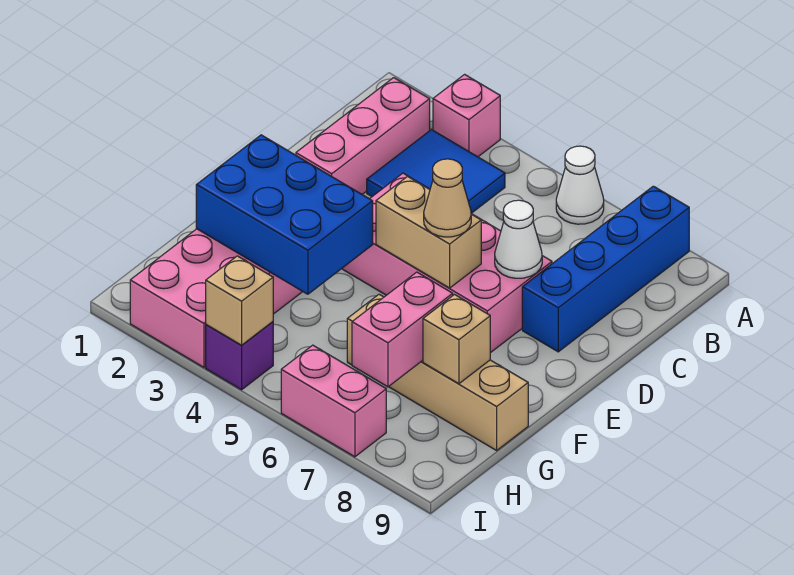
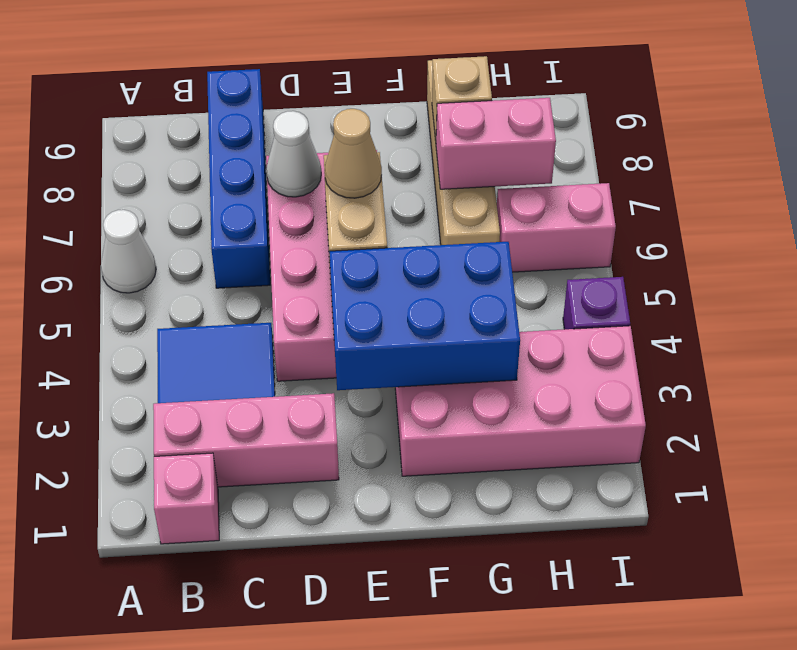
pink 1x1 brick [433,74,500,157] -> pink 1x1 brick moved to [154,453,219,544]
blue 1x4 brick [522,186,689,352] -> blue 1x4 brick turned to [207,69,270,288]
blue 2x3 brick [196,135,373,294] -> blue 2x3 brick turned to [329,242,520,390]
tan 1x1 brick [206,256,273,345] -> none
pink 1x2 brick [281,345,386,457] -> pink 1x2 brick turned to [497,183,616,272]

